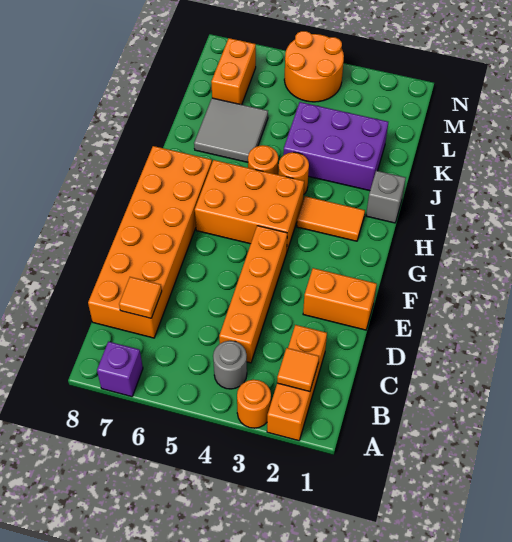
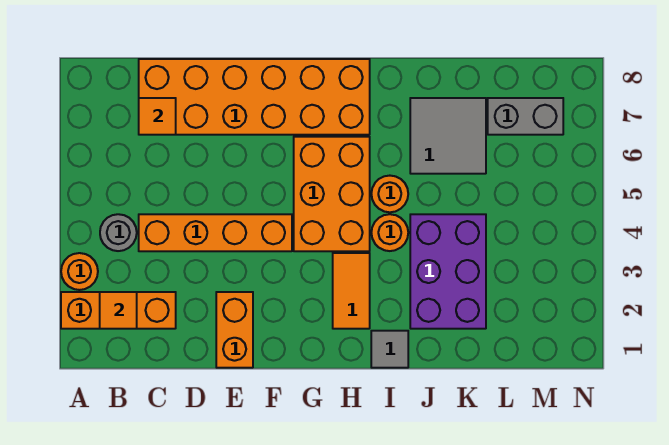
purple 1x1 brick [97,342,143,397] -> none
grey 1x1 brick [366,171,406,223] -> grey 1x1 tile [371,331,408,368]
orange 1x2 brick [211,38,256,105] -> grey 1x2 brick [488,98,563,135]
orange 2x2 round brick [284,31,344,102] -> none

